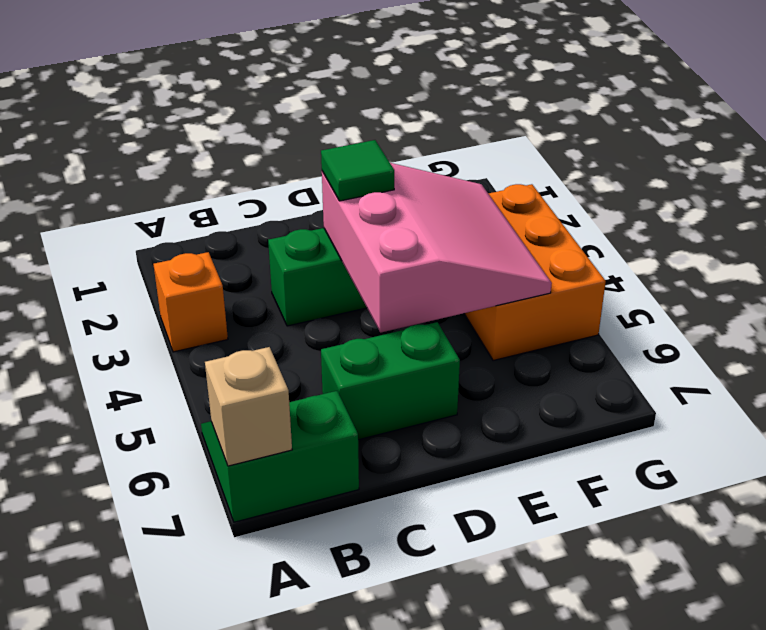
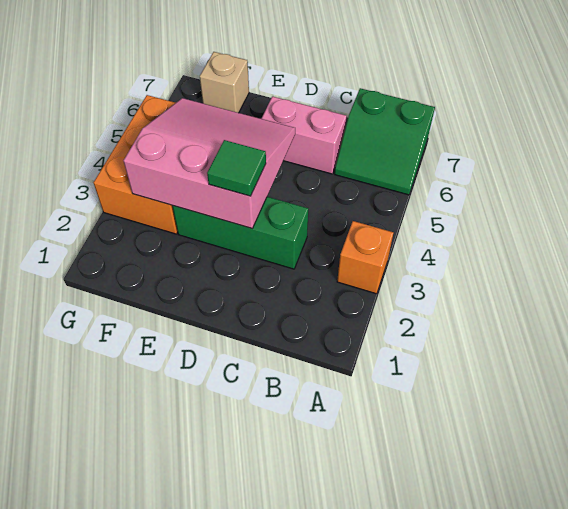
tan 1x1 brick [205,347,292,466] -> tan 1x1 brick moved to [200,52,249,113]
green 1x2 brick [321,322,460,440] -> pink 1x2 brick [261,97,346,174]
pink 3x3 slope [322,163,552,333] -> pink 3x3 slope turned to [124,98,295,228]

